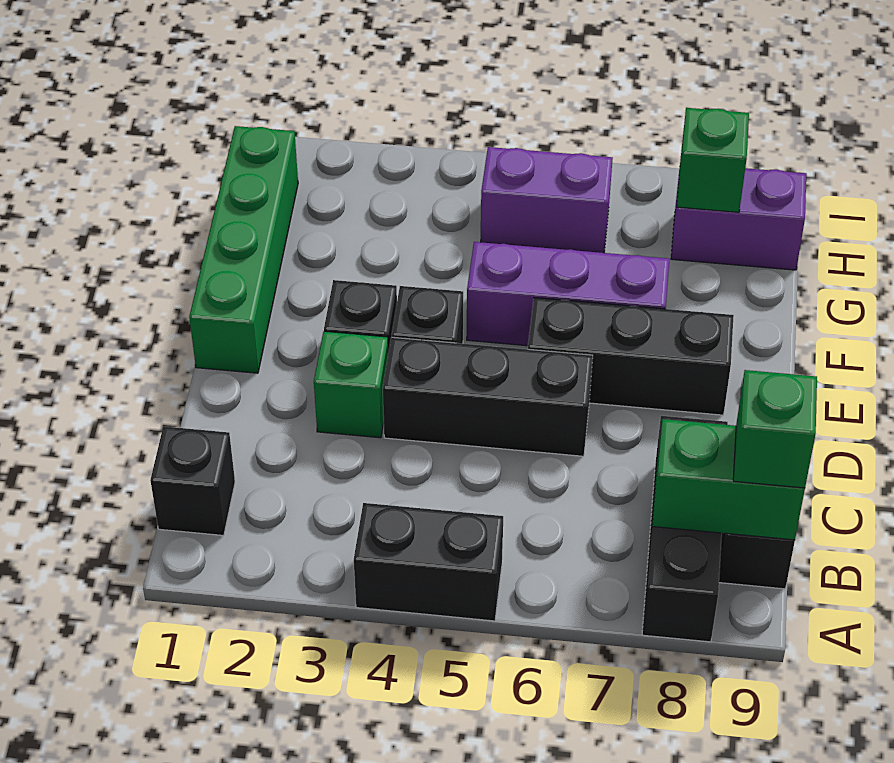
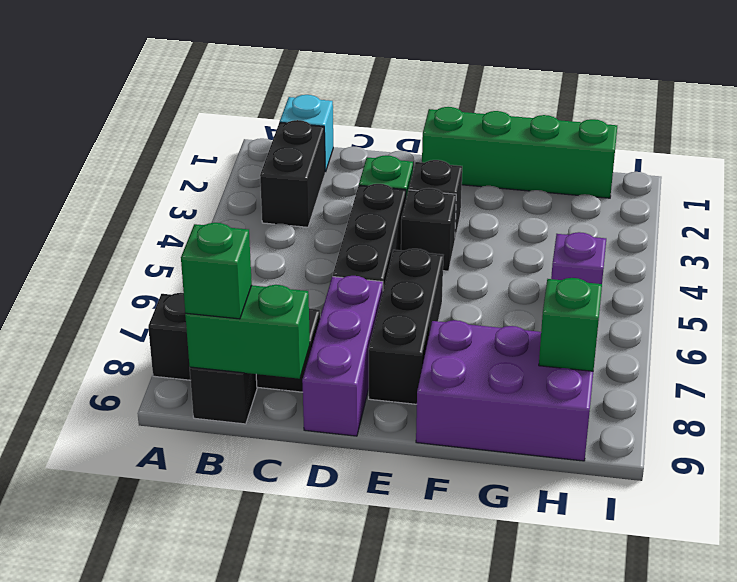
black 1x2 brick [354,503,503,621] -> black 1x2 brick moved to [260,120,325,227]
black 1x1 brick [150,426,235,536] -> cyan 1x1 brick [280,95,333,172]
green 1x2 brick [652,419,805,540] -> green 1x2 brick turned to [185,285,310,379]
purple 1x3 brick [467,242,669,346] -> purple 1x3 brick moved to [302,276,383,436]
purple 1x2 brick [481,147,613,253] -> purple 1x1 brick [551,232,606,284]
purple 1x2 brick [671,168,806,270] -> purple 2x3 brick [416,320,593,461]

